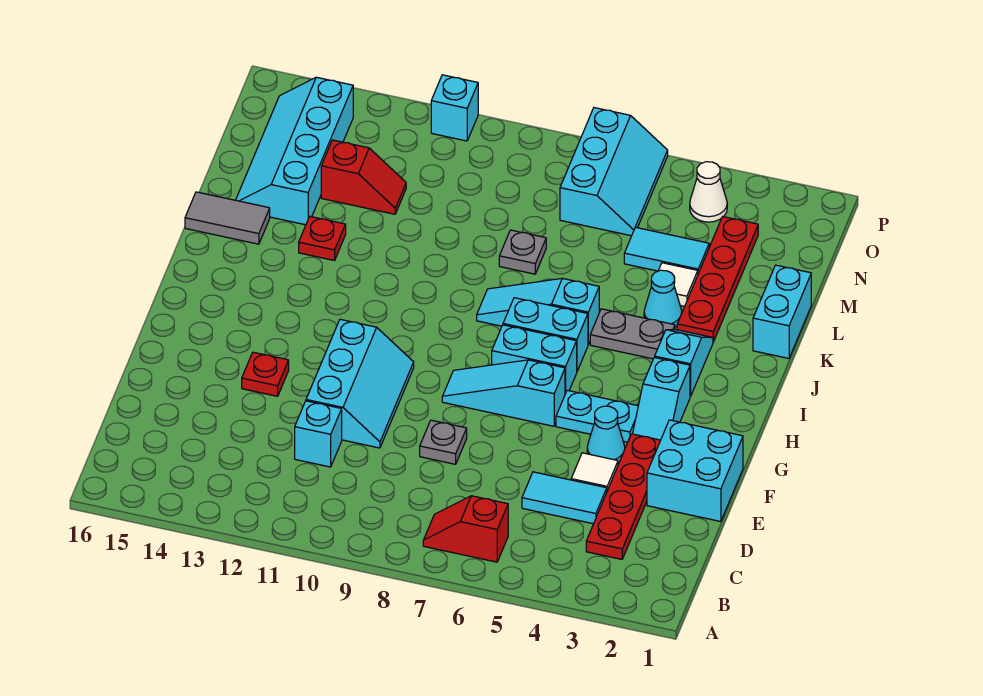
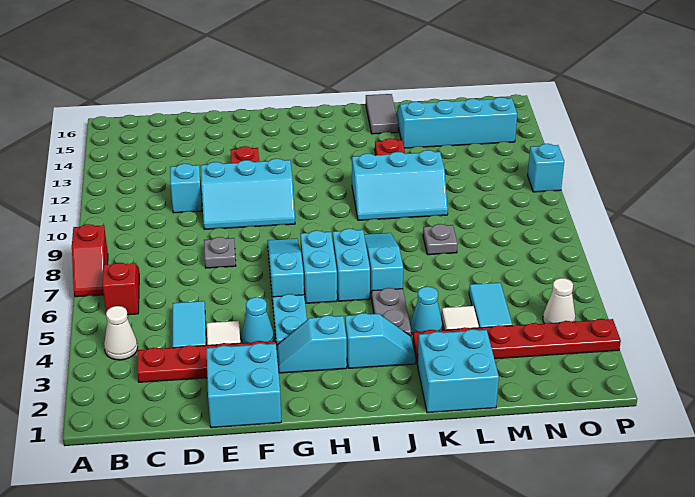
none -> white 1x1 cone [104,306,138,360]
cyan 1x2 brick [753,265,811,358] -> cyan 2x2 brick [417,329,499,413]
red 1x4 plate [677,217,758,342] -> red 1x6 plate [413,319,621,362]
red 1x2 slope [321,140,406,214] -> red 1x2 slope moved to [72,224,108,297]
cyan 2x3 slope [560,108,668,236] -> cyan 2x3 slope moved to [352,150,448,220]

